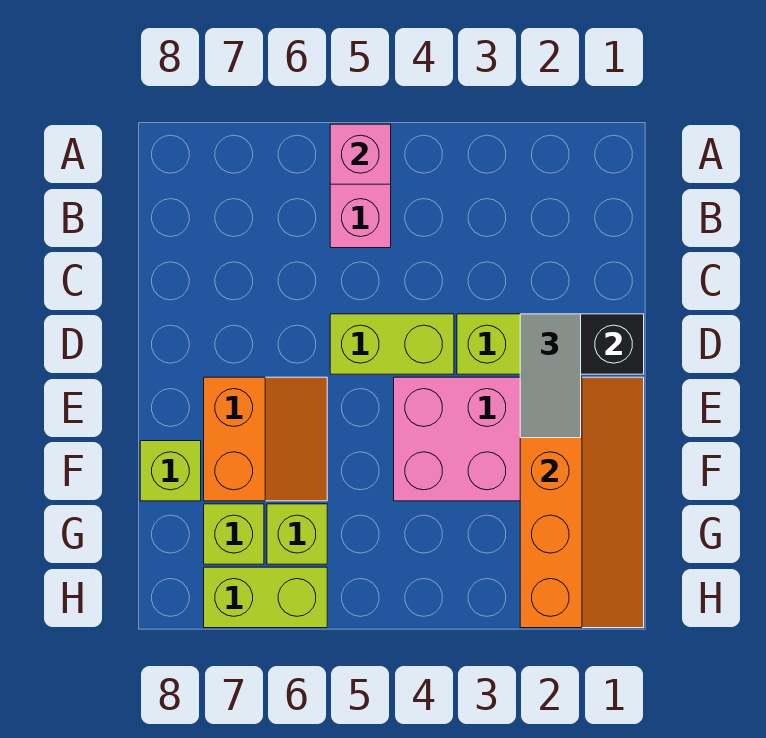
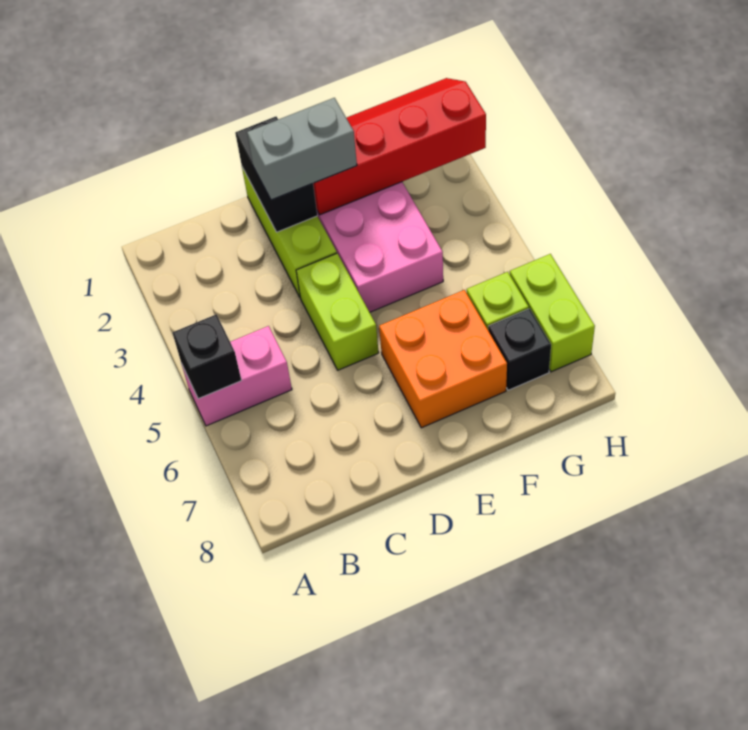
pink 1x1 brick [330,124,391,184] -> black 1x1 brick [172,314,241,399]
grey 1x2 tile [520,314,581,438] -> grey 1x2 brick [247,98,357,200]
orange 2x4 slope [520,377,644,628] -> red 2x4 slope [313,78,486,215]
orange 2x2 slope [204,377,327,501] -> orange 2x2 brick [379,290,507,428]
lime 1x1 brick [140,441,201,501] -> none
lime 1x1 brick [204,504,264,564] -> black 1x1 brick [488,309,551,390]

